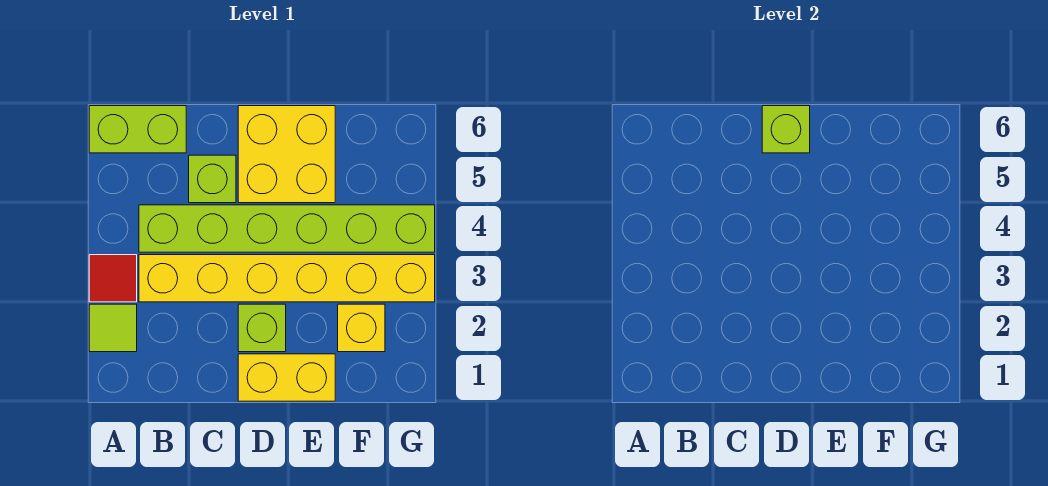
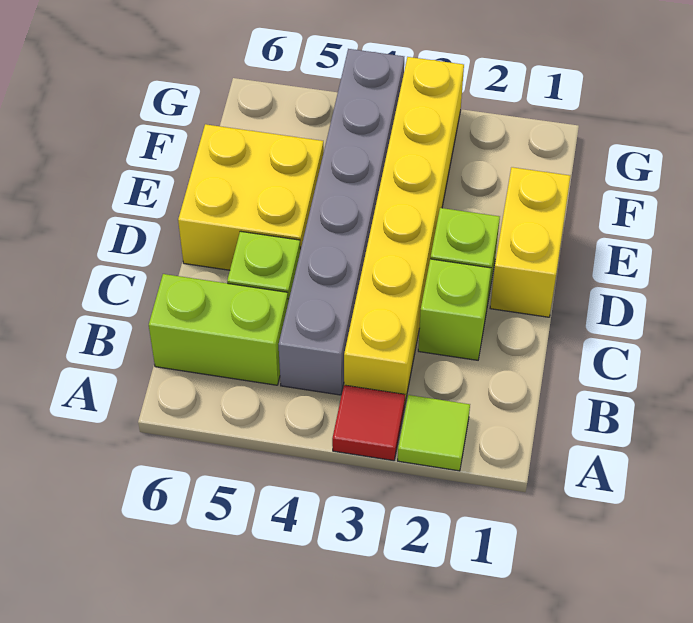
lime 1x2 brick [89,106,186,153] -> lime 1x2 brick turned to [149,274,288,385]
lime 1x6 brick [139,205,435,252] -> grey 1x6 brick [279,49,404,395]
lime 1x1 brick [762,106,810,153] -> lime 1x1 brick moved to [418,259,491,360]
yellow 1x1 brick [338,304,385,352] -> none

